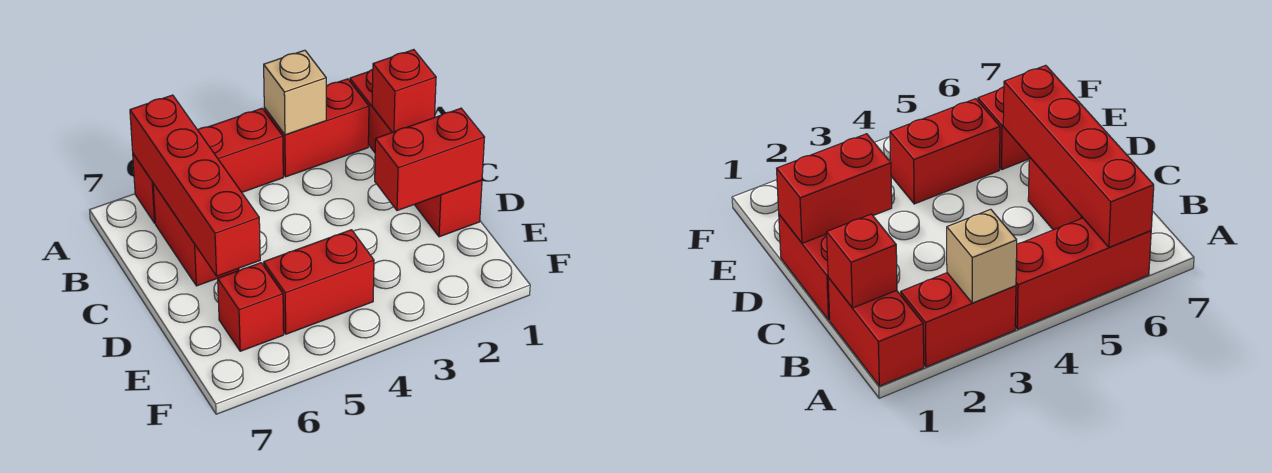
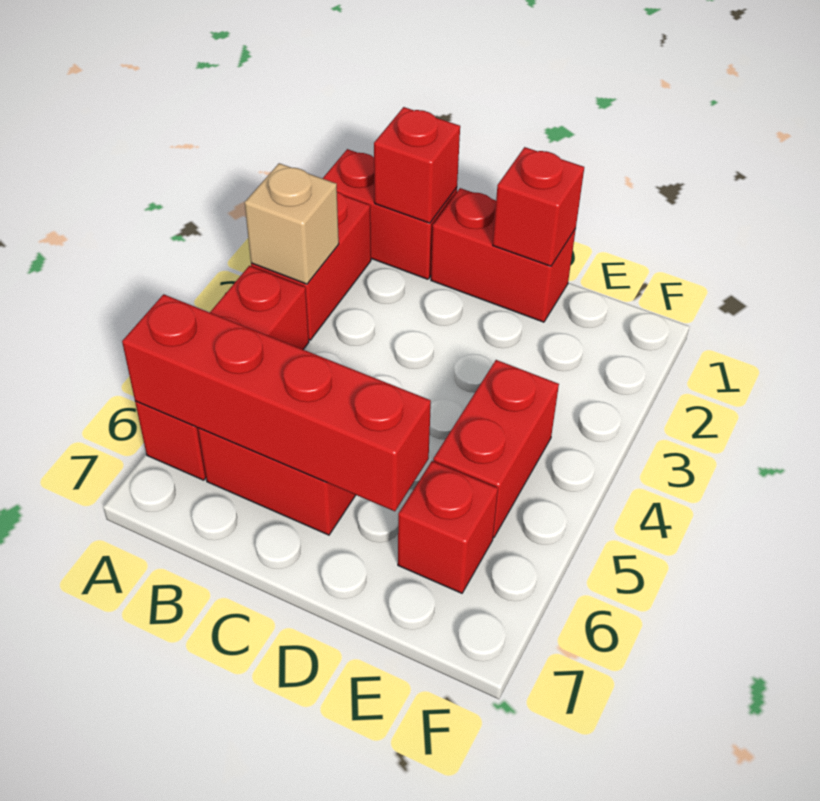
red 1x2 brick [375,108,485,211] -> red 1x1 brick [493,147,584,266]

